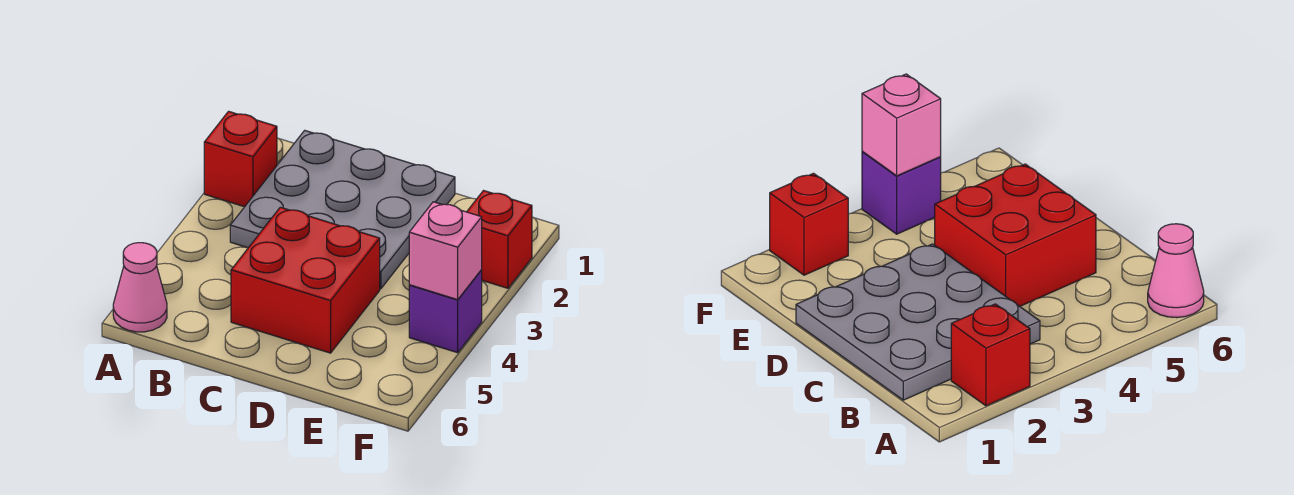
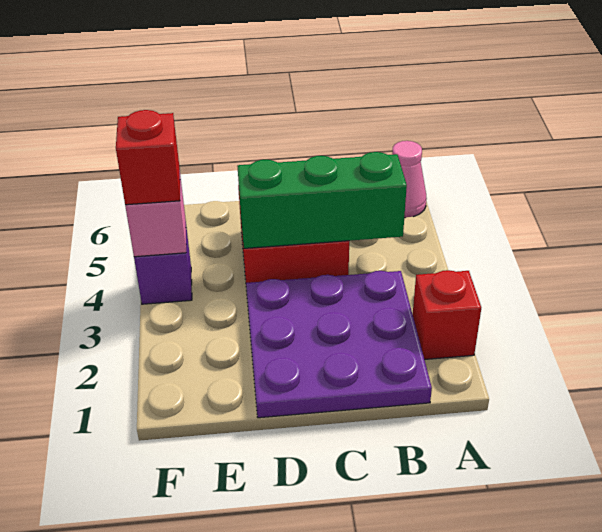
grey 3x3 plate [230,130,455,289] -> purple 3x3 plate [246,271,432,418]
none -> green 1x3 brick [237,152,407,248]
red 1x1 brick [467,191,532,288] -> red 1x1 brick moved to [116,110,180,205]

